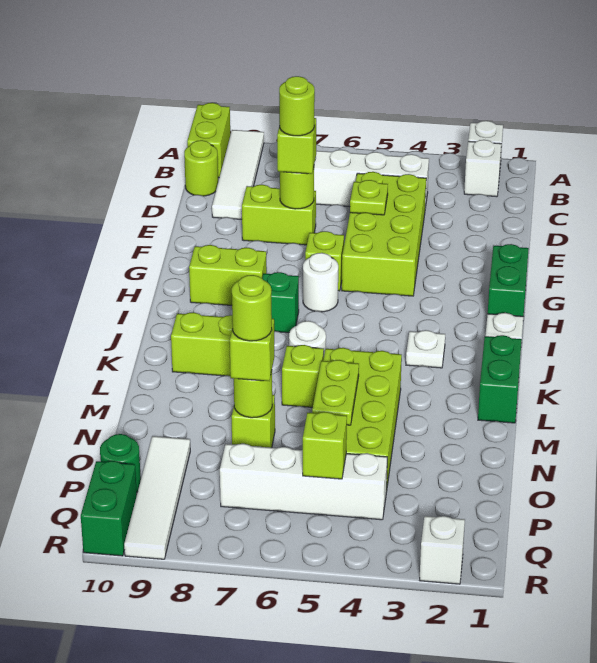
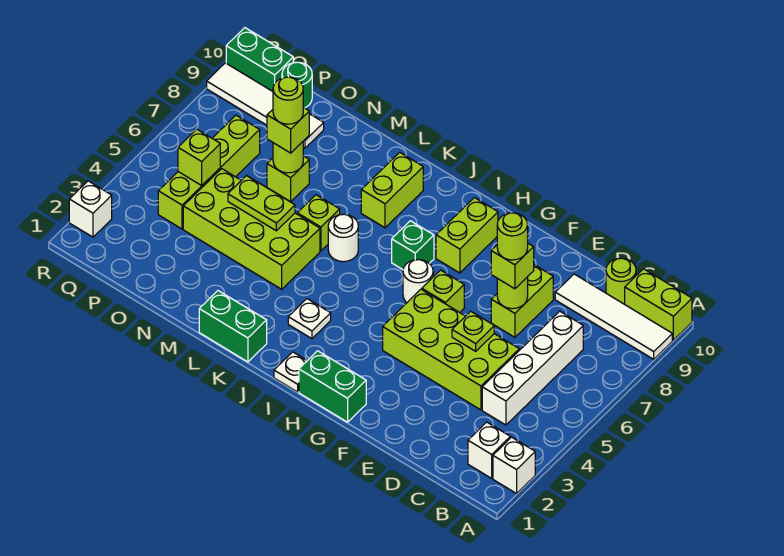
white 1x4 brick [220,444,387,520] -> lime 1x4 brick [158,115,260,229]

